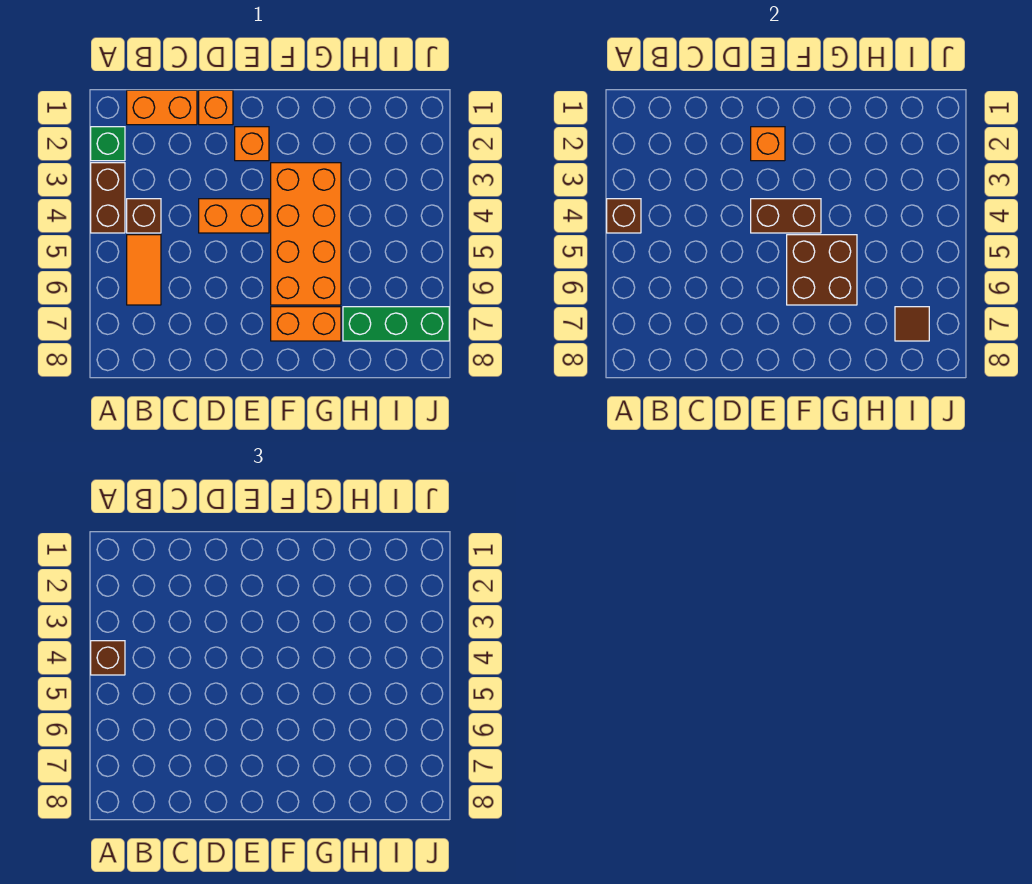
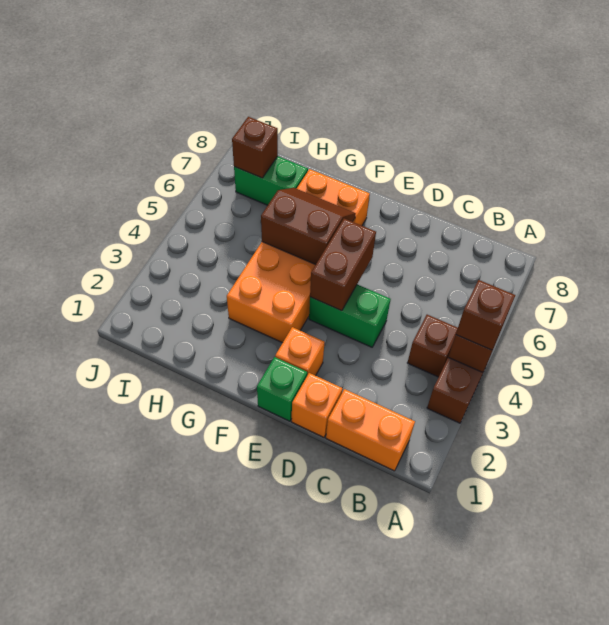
green 1x1 brick [91,127,125,161] -> green 1x1 brick moved to [257,357,307,421]
orange 1x2 tile [127,235,161,305] -> none
orange 1x2 brick [199,199,269,233] -> green 1x2 brick [309,284,391,347]
orange 1x1 brick [751,127,785,161] -> none
brown 1x2 brick [751,199,821,233] -> brown 1x2 brick turned to [310,219,376,311]
brown 2x2 brick [787,235,857,305] -> brown 2x2 slope [261,188,356,265]
green 1x3 brick [343,307,449,341] -> green 1x2 brick [234,156,308,205]
brown 1x1 tile [895,307,929,341] -> brown 1x1 brick [232,117,278,178]

